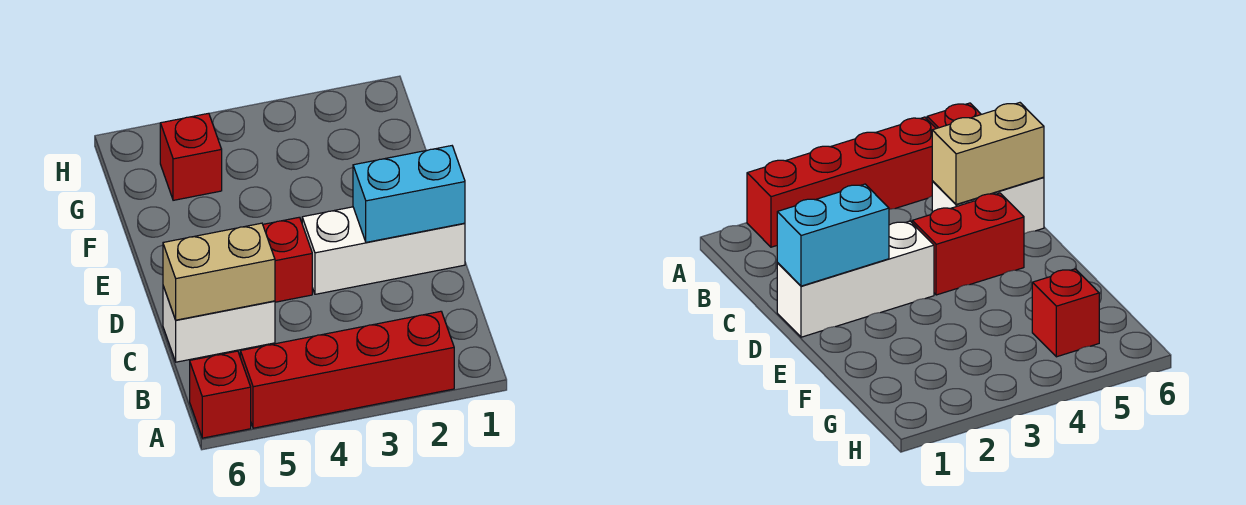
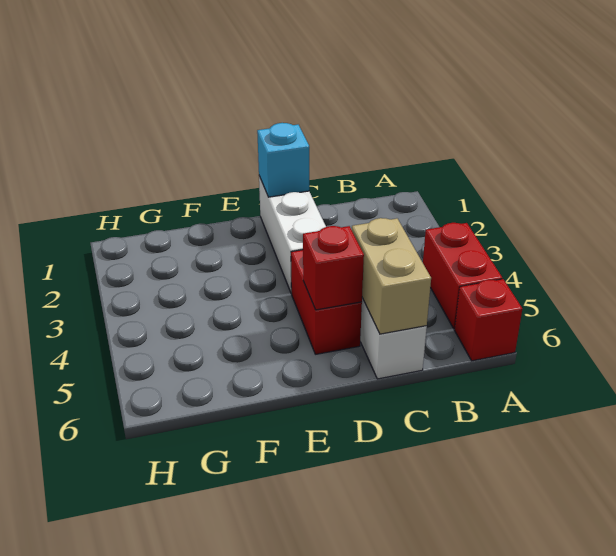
red 1x4 brick [240,311,454,428] -> red 1x2 brick [423,223,502,329]
cyan 1x2 brick [353,146,465,242] -> cyan 1x1 brick [257,123,309,197]
red 1x1 brick [160,113,222,200] -> red 1x1 brick moved to [303,226,364,310]

